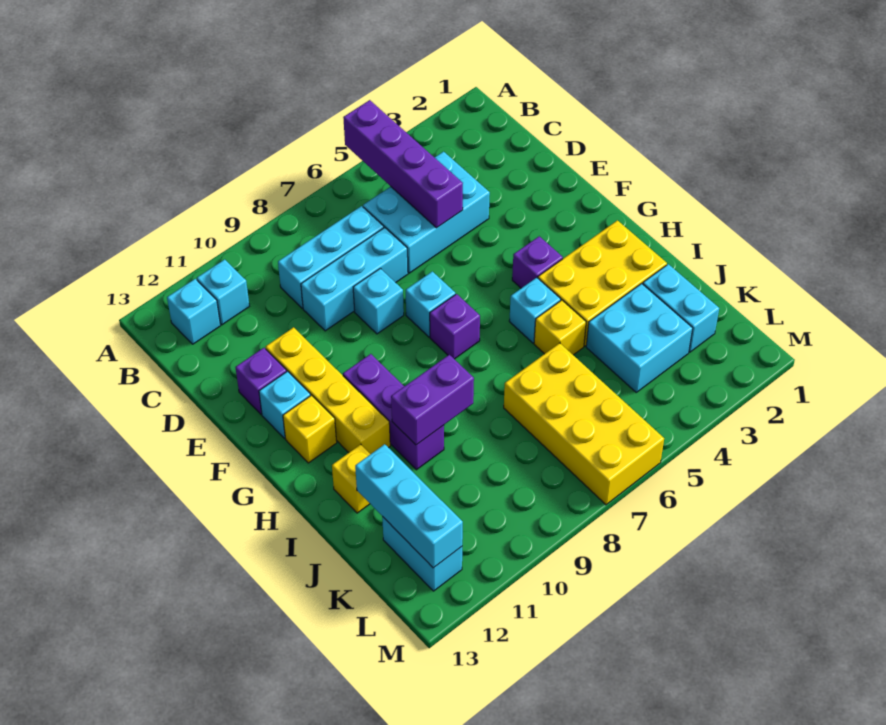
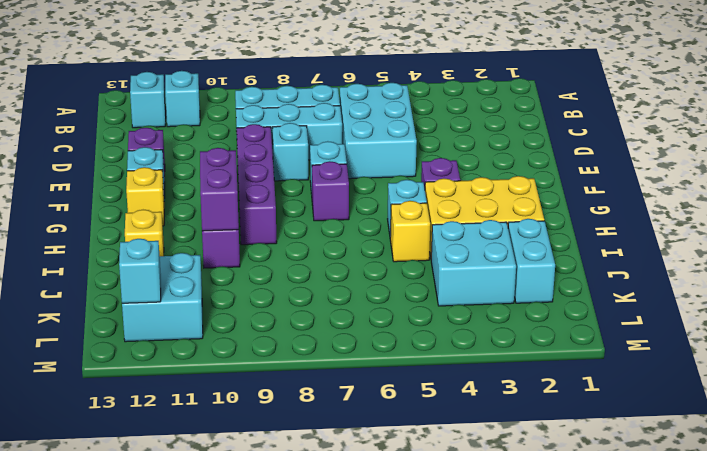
purple 1x4 brick [343,100,463,228] -> purple 1x4 brick moved to [236,124,277,245]
cyan 2x3 brick [363,152,490,273] -> cyan 2x3 brick turned to [340,83,417,179]
yellow 1x4 brick [266,327,390,454] -> none
purple 1x2 brick [391,355,474,445] -> purple 1x2 brick turned to [200,148,239,231]
yellow 2x4 brick [504,343,664,505] -> none
cyan 1x3 brick [355,444,463,568] -> cyan 1x1 brick [119,239,161,303]
cyan 1x2 brick [382,517,462,591] -> cyan 2x2 brick [122,253,203,342]

